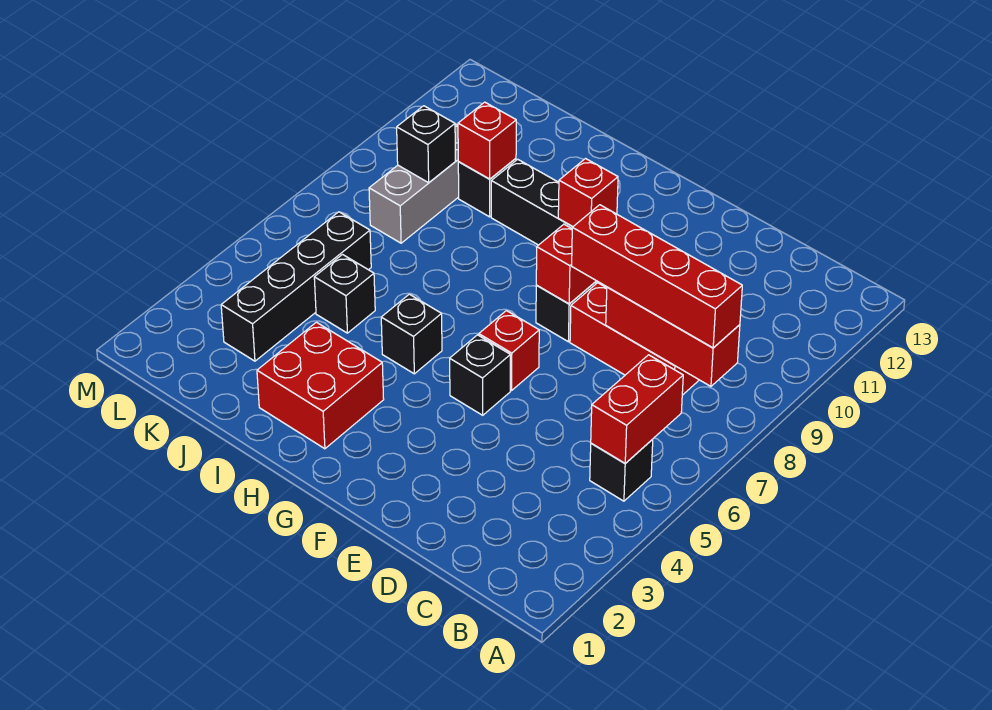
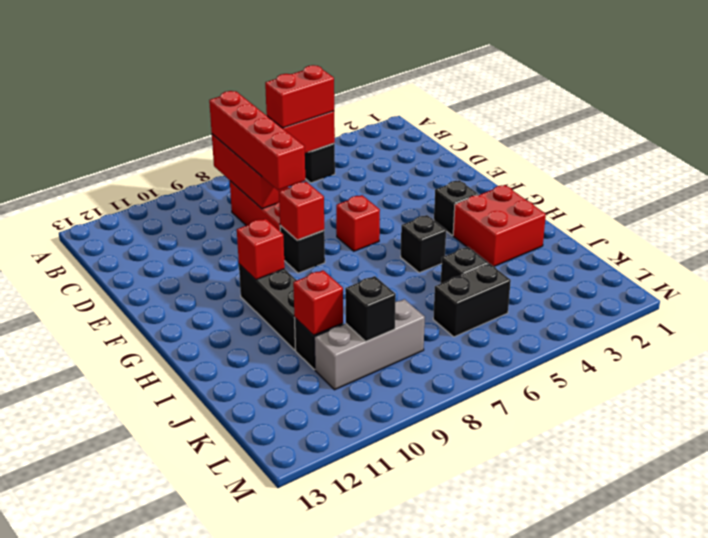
none -> red 1x2 brick [265,65,334,128]
black 1x1 brick [450,335,510,415] -> black 1x1 brick moved to [434,180,478,235]
black 1x4 brick [221,212,371,361] -> black 1x2 brick [433,264,511,337]

